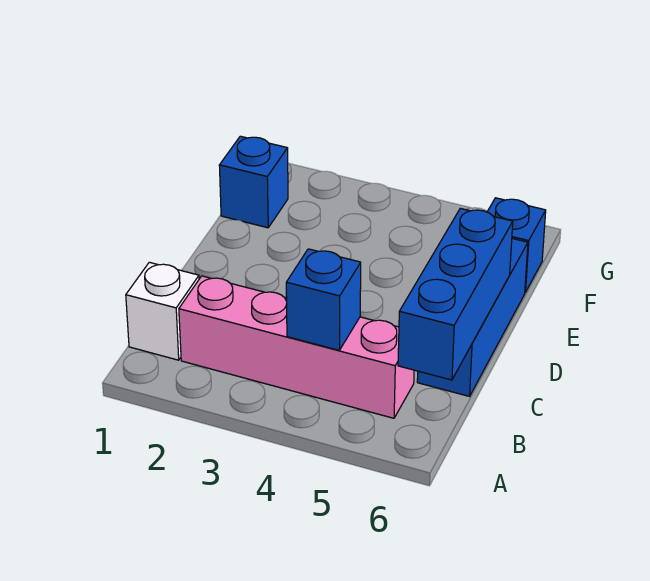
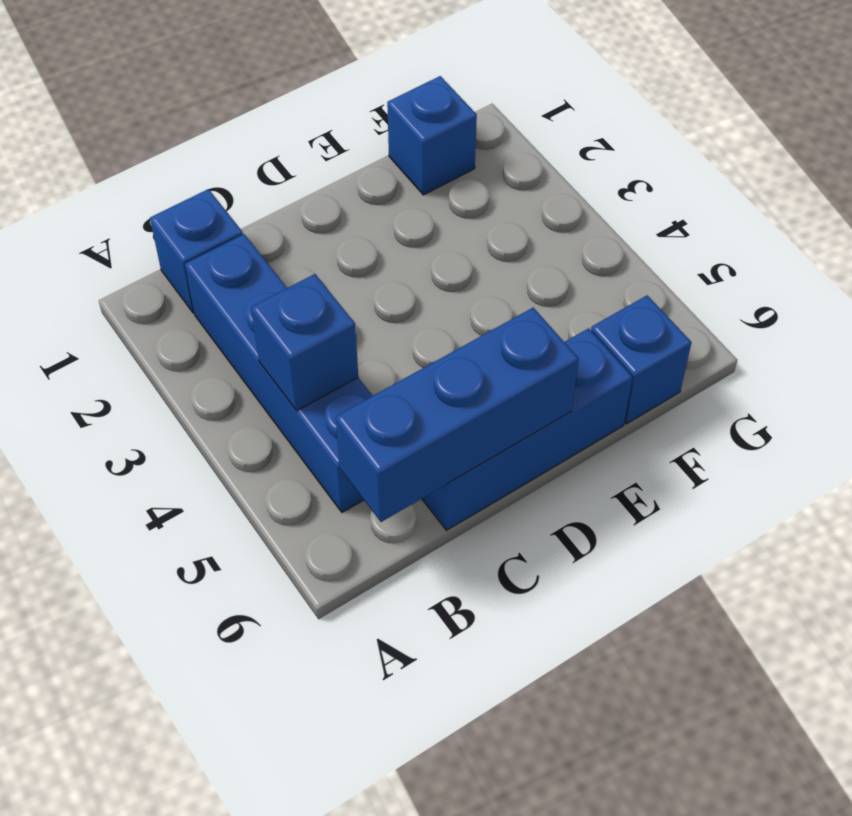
white 1x1 brick [126,262,199,360] -> blue 1x1 brick [150,189,243,313]
pink 1x4 brick [179,276,414,418] -> blue 1x4 brick [185,234,373,512]

